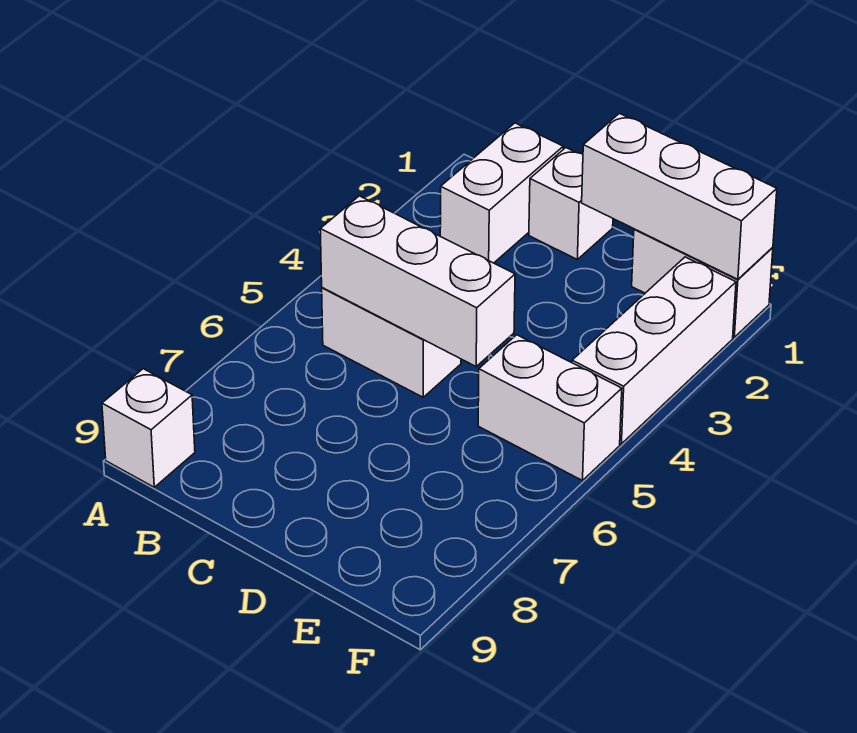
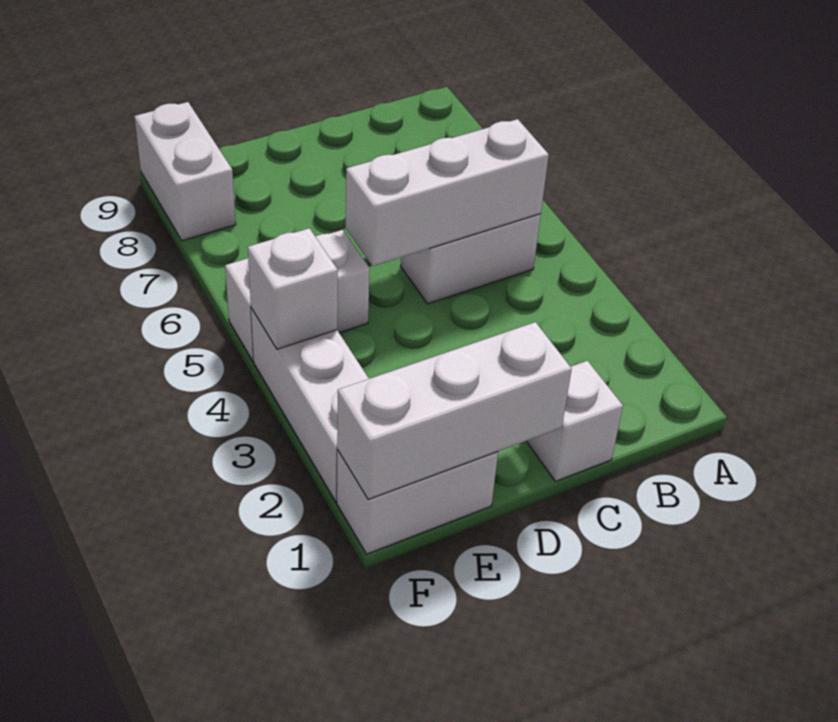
white 1x1 brick [102,369,195,487] -> white 1x1 brick moved to [248,228,338,349]
white 1x2 brick [440,123,563,263] -> white 1x2 brick moved to [134,102,236,241]

